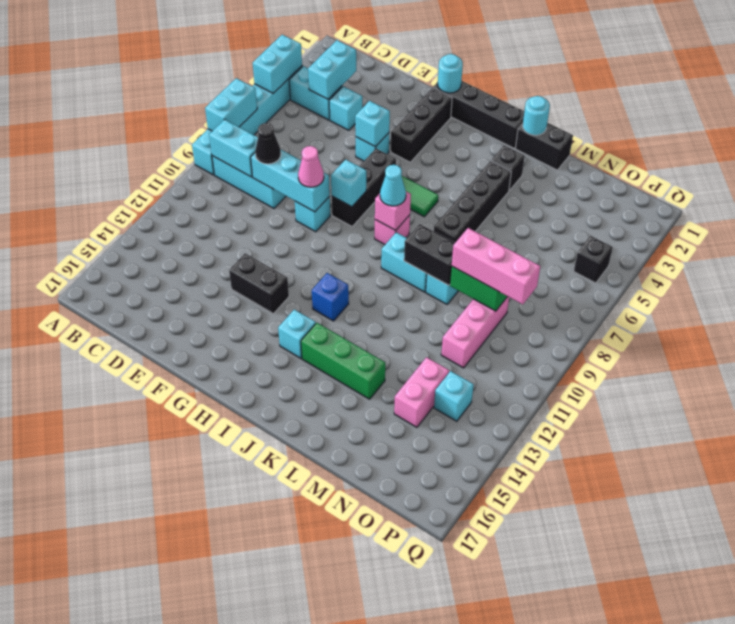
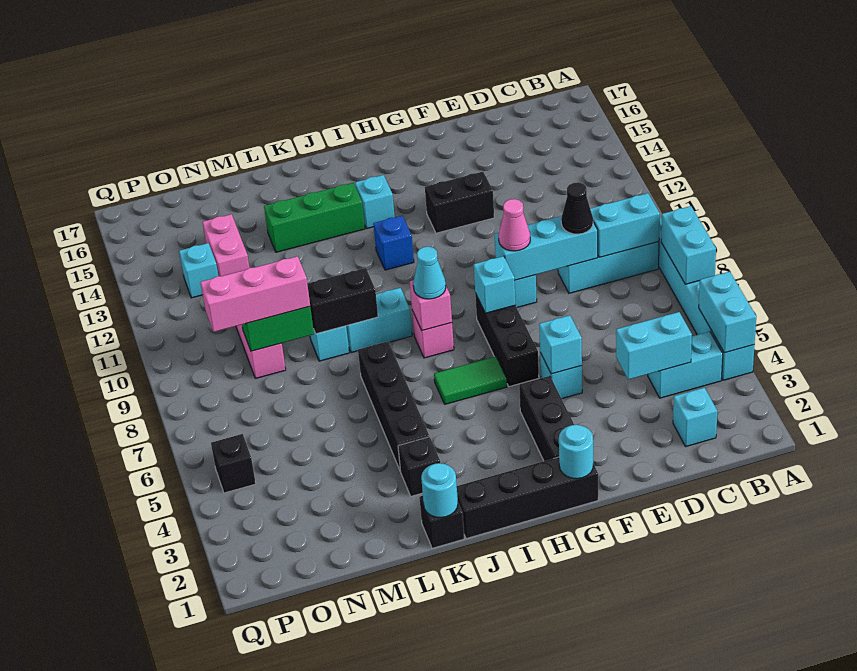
cyan 1x2 brick [308,40,356,99] -> cyan 1x2 brick turned to [616,312,692,380]
cyan 1x1 brick [329,86,362,130] -> cyan 1x1 brick moved to [673,388,717,447]
black 1x2 brick [515,123,573,170] -> black 1x1 brick [419,496,464,548]

